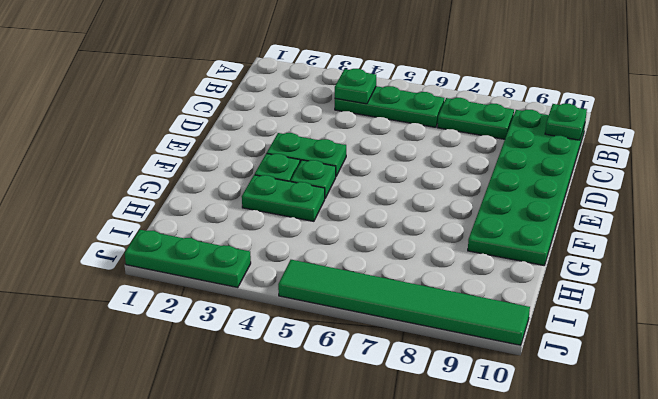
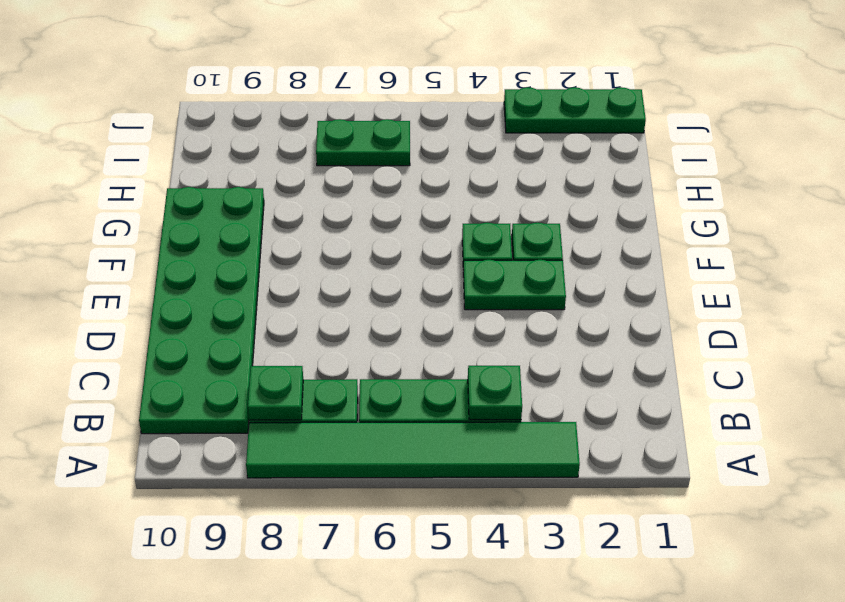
green 1x1 plate [545,104,587,140] -> green 1x1 plate moved to [248,366,303,420]
green 1x2 plate [242,175,325,221] -> green 1x2 plate moved to [316,119,410,166]
green 1x6 tile [278,260,530,345] -> green 1x6 tile moved to [246,422,580,478]

